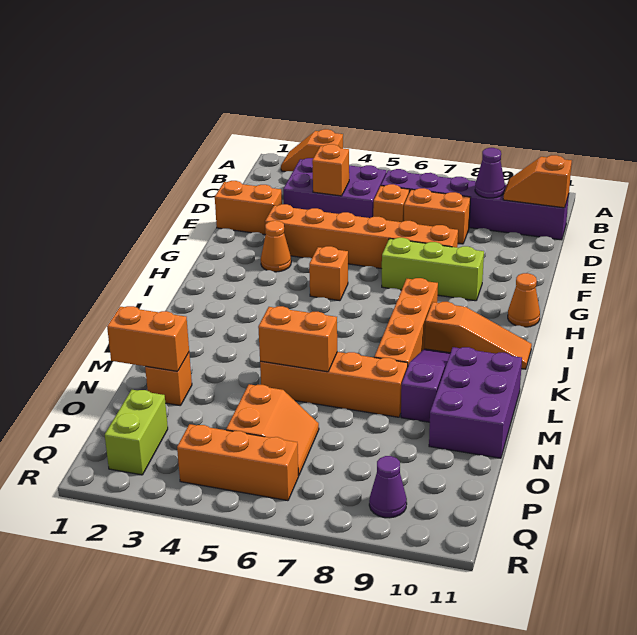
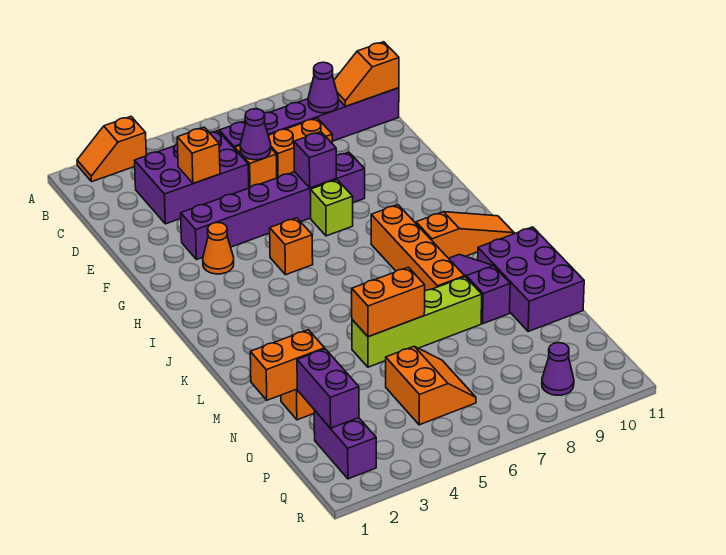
none -> purple 1x1 cone [240,109,271,160]
orange 1x2 brick [215,181,282,235] -> none
orange 1x6 brick [265,204,458,269] -> purple 1x6 brick [181,152,365,260]
none -> purple 1x1 brick [294,132,336,188]
lime 1x3 brick [382,238,484,301] -> lime 1x1 brick [310,180,353,236]
orange 1x1 cone [508,273,540,327] -> none
orange 1x4 brick [260,352,408,417] -> lime 1x4 brick [352,277,482,367]
none -> purple 1x2 brick [297,349,359,428]
lime 1x2 brick [105,390,168,475] -> purple 1x2 brick [314,410,376,479]
orange 1x3 brick [177,424,299,501] -> none

